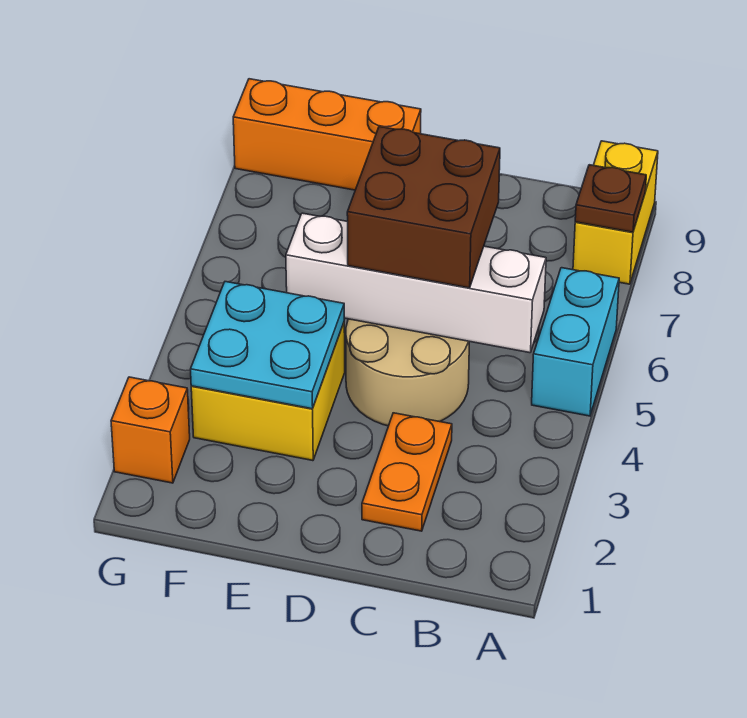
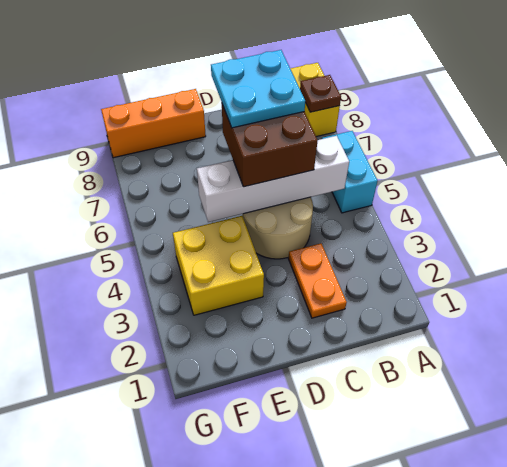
cyan 2x2 plate [191,282,344,409] -> cyan 2x2 plate moved to [211,50,305,128]
orange 1x1 brick [111,377,190,483] -> none

